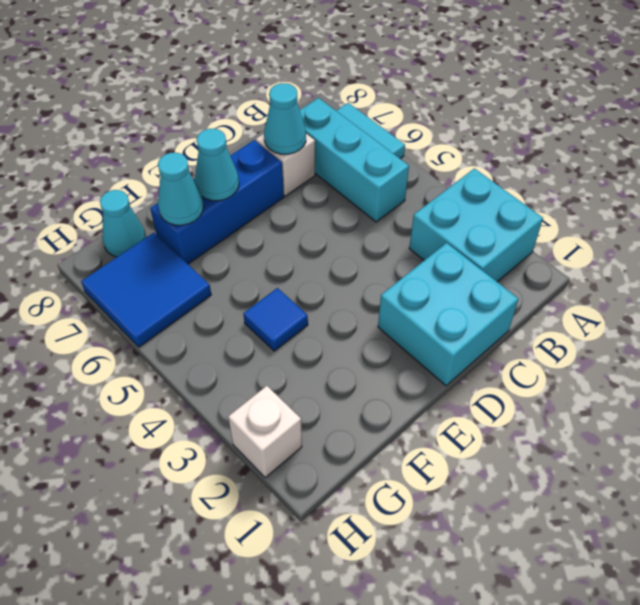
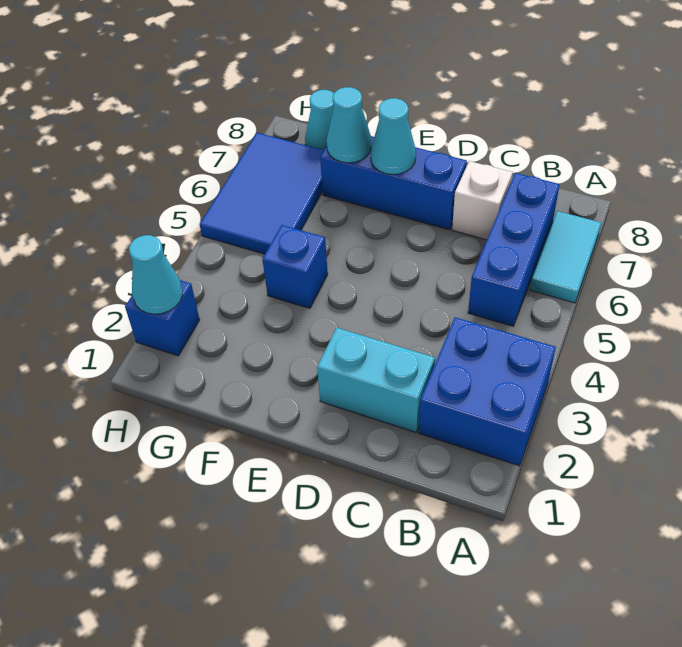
cyan 2x2 brick [409,168,543,282] -> blue 2x2 brick [419,317,556,466]
cyan 1x3 brick [300,98,409,222] -> blue 1x3 brick [468,173,560,326]
cyan 2x2 brick [378,243,518,386] -> cyan 1x2 brick [317,328,435,432]
cyan 1x1 cone [264,83,306,154] -> cyan 1x1 cone moved to [129,235,183,314]
blue 1x1 tile [243,288,308,351] -> blue 1x1 brick [262,225,328,308]
blue 2x2 tile [81,233,211,347] -> blue 2x3 tile [200,133,324,254]
white 1x1 brick [228,386,302,478] -> blue 1x1 brick [125,280,200,356]

